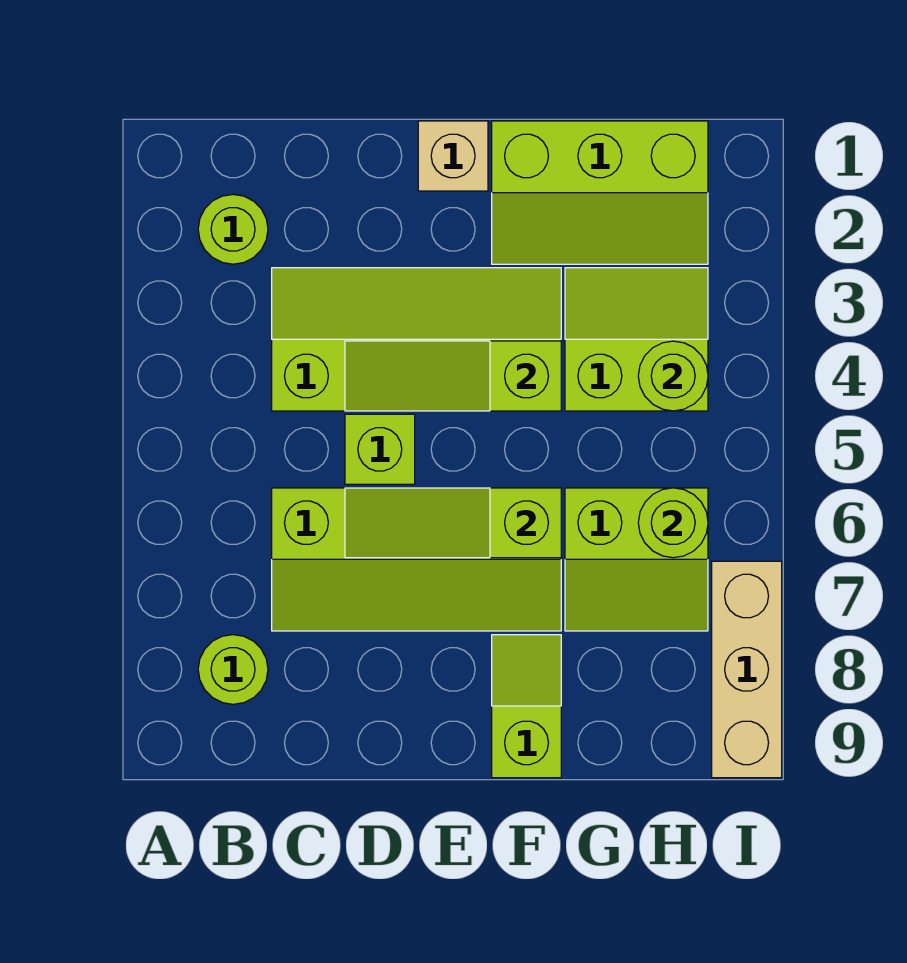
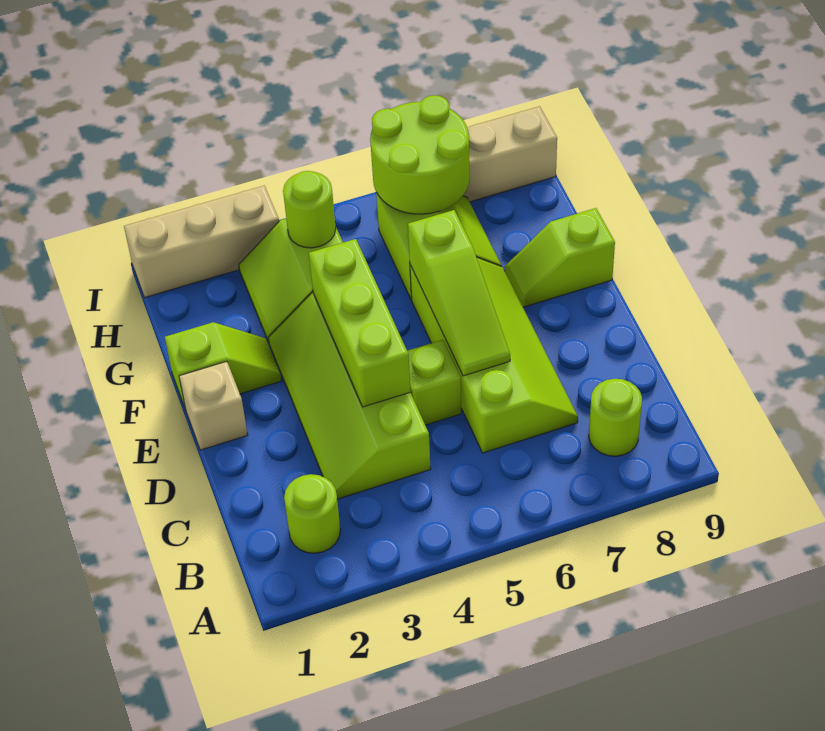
lime 1x3 slope [345,341,561,411] -> lime 1x3 brick [309,239,411,407]
lime 2x3 slope [492,121,708,264] -> lime 1x2 slope [165,322,281,410]
lime 1x1 round brick [638,488,708,558] -> lime 2x2 round brick [370,95,469,214]
none -> tan 1x3 brick [124,186,279,297]

